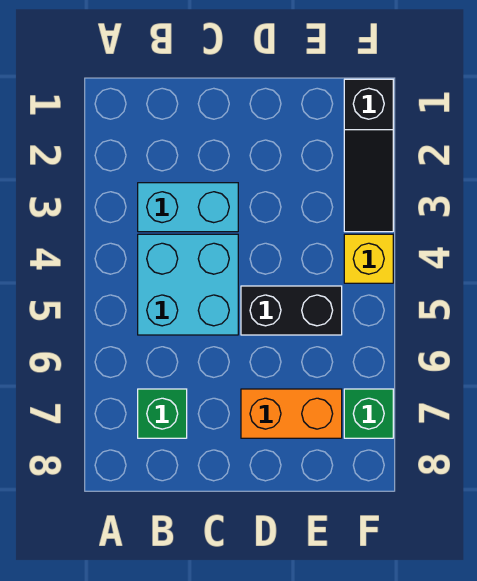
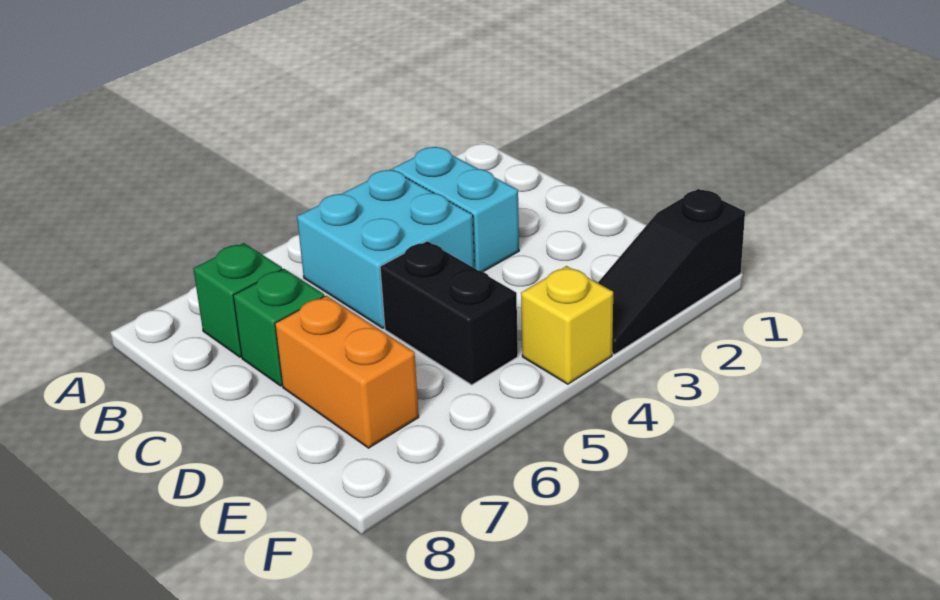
green 1x1 brick [344,389,393,438] -> green 1x1 brick moved to [233,269,324,386]

